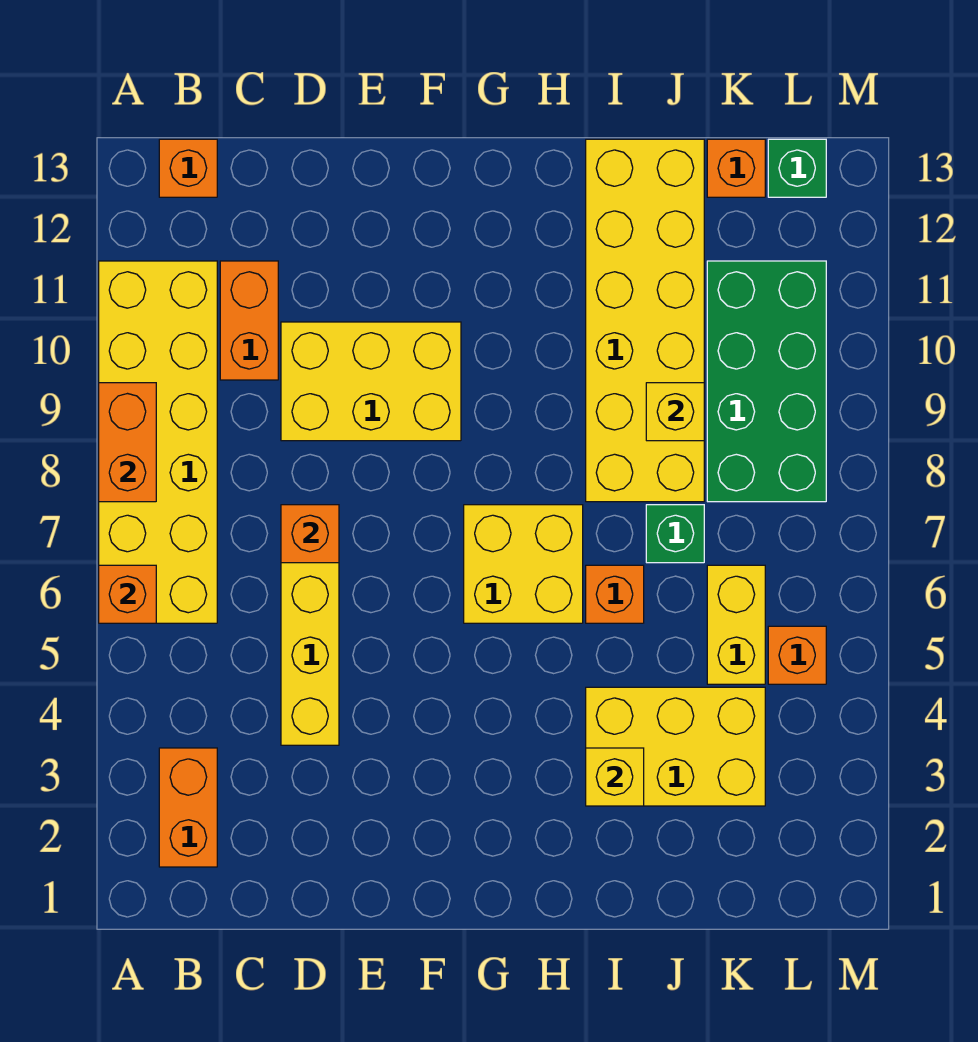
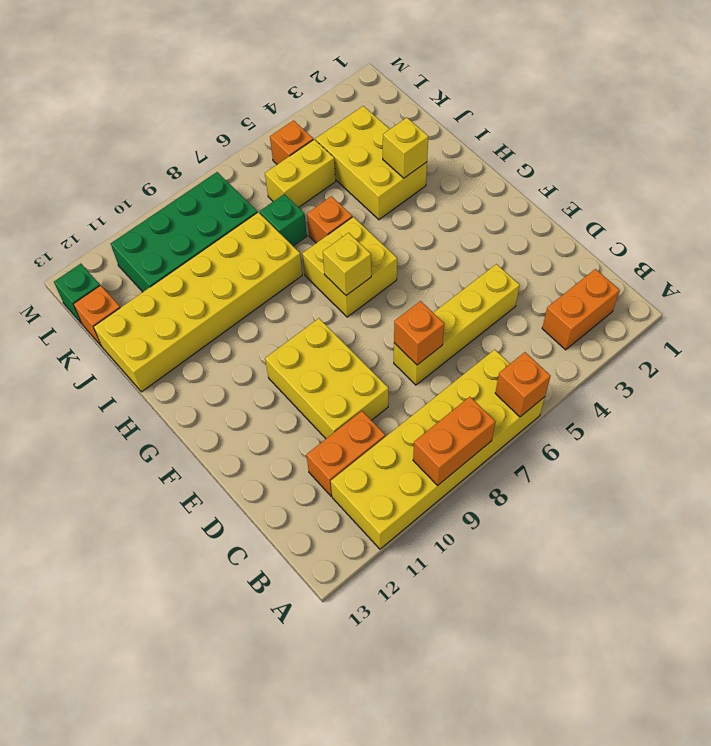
orange 1x1 brick [159,139,217,197] -> none
yellow 1x1 brick [646,383,704,441] -> yellow 1x1 brick moved to [323,233,371,295]

